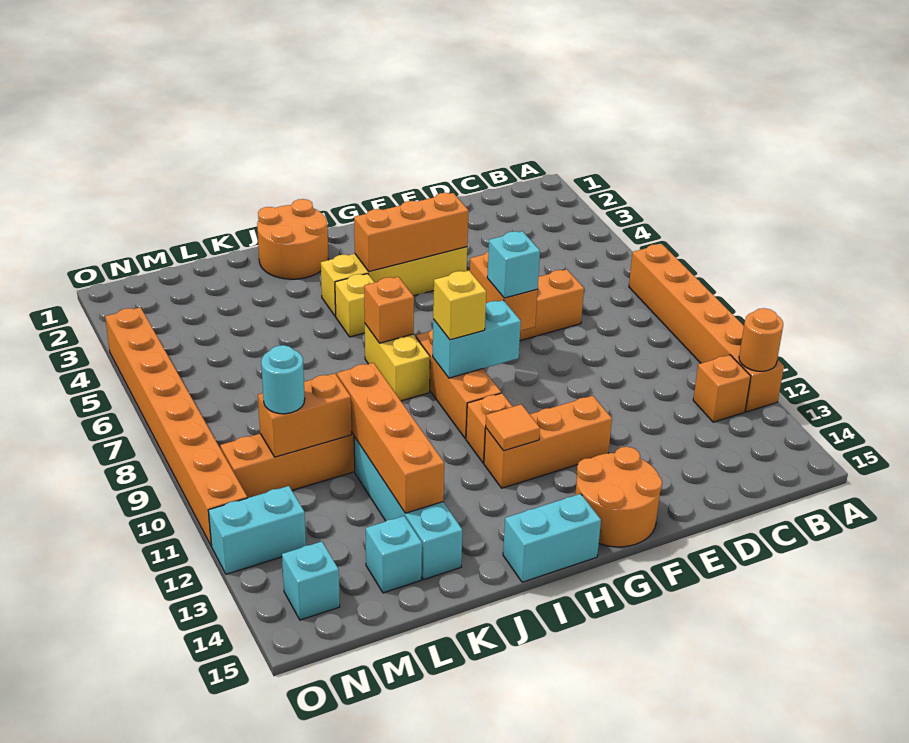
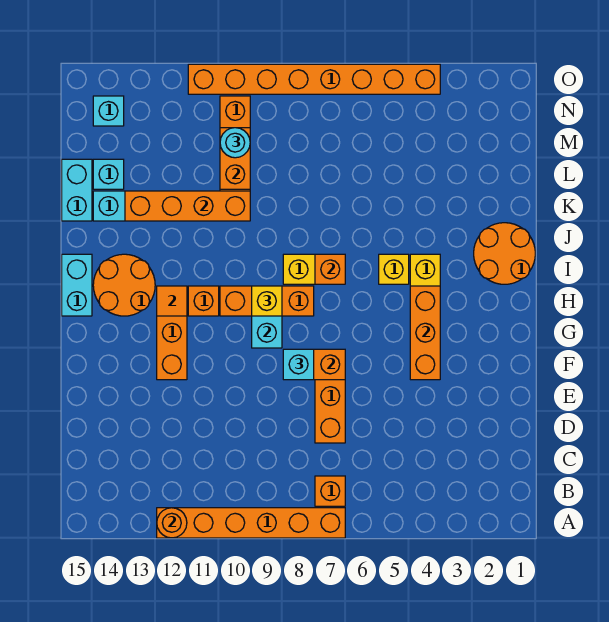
orange 1x1 brick [693,355,751,422] -> orange 1x1 brick moved to [315,476,345,506]
orange 2x2 round brick [575,447,662,547] -> orange 2x2 round brick moved to [93,254,155,316]
cyan 1x2 brick [208,486,306,574] -> cyan 1x2 brick moved to [62,159,92,221]

